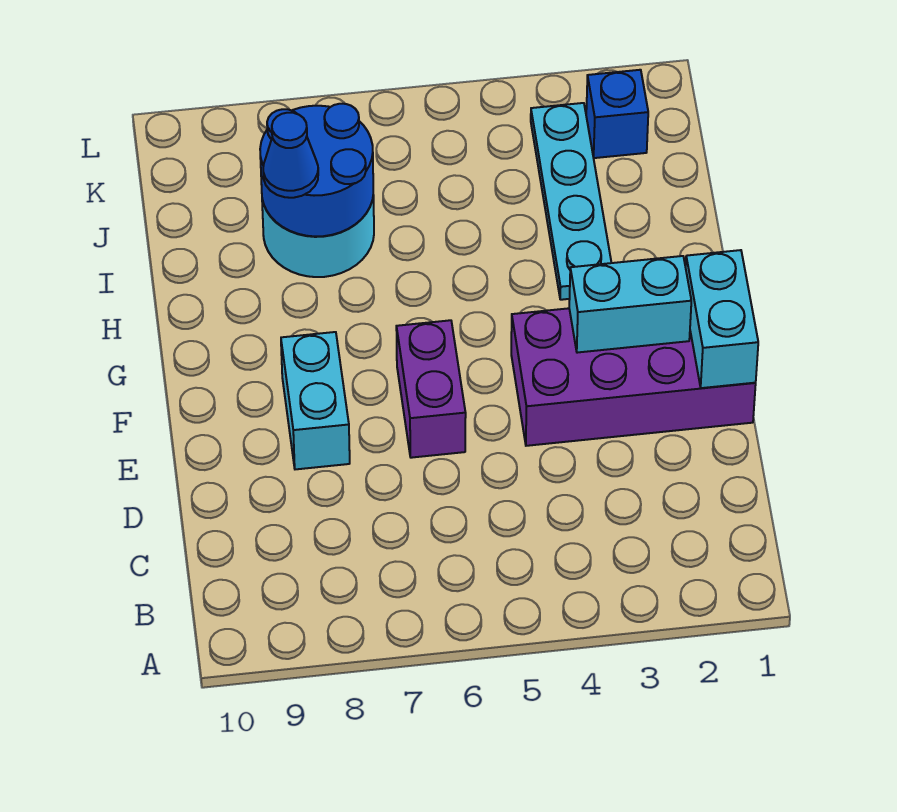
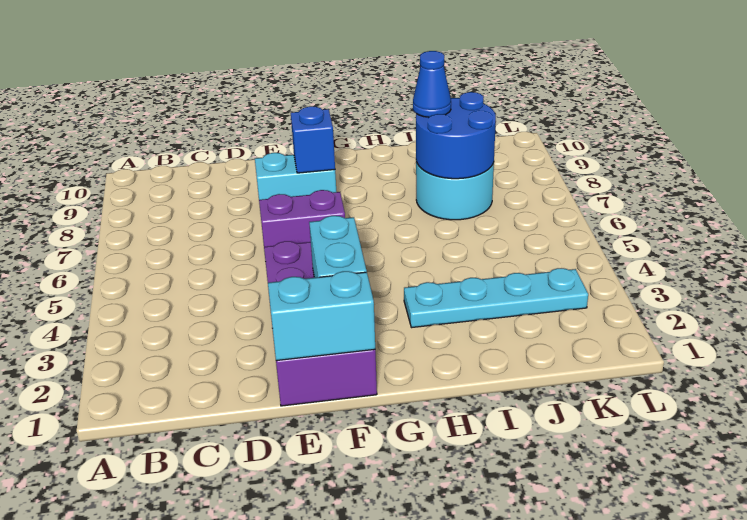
blue 1x1 brick [586,70,648,158] -> blue 1x1 brick moved to [291,106,335,173]

